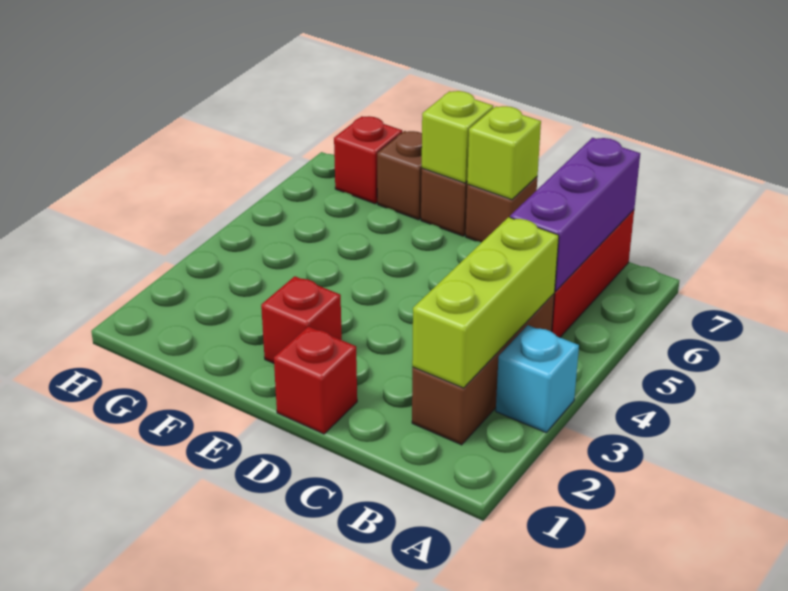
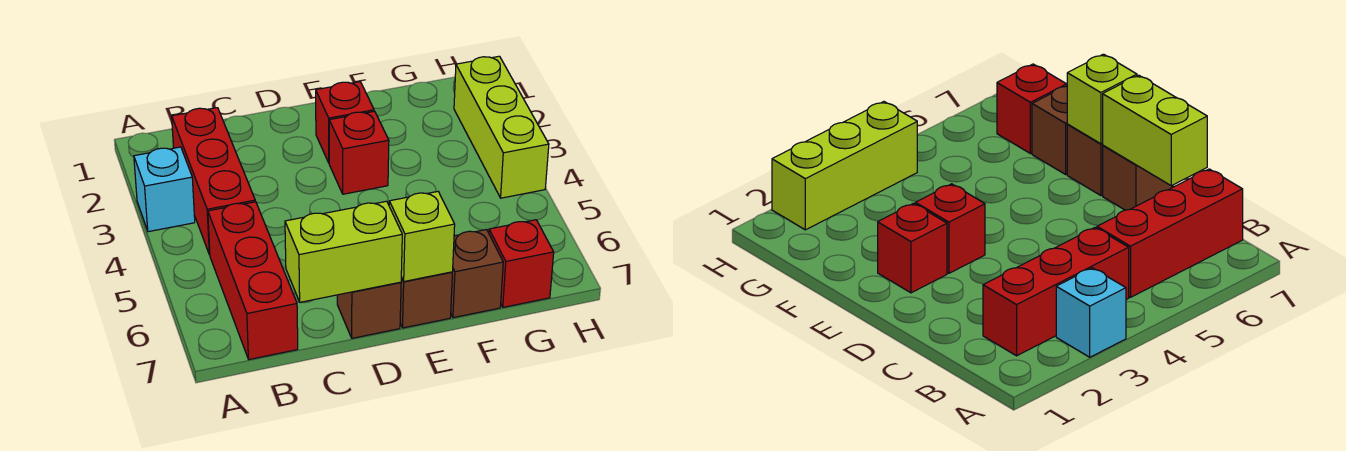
brown 1x3 brick [412,294,554,445] -> red 1x3 brick [172,108,255,255]
lime 1x3 brick [412,217,559,388] -> lime 1x3 brick moved to [454,56,549,198]
purple 1x3 brick [510,138,640,291] -> none
red 1x1 brick [274,326,357,434] -> red 1x1 brick moved to [329,111,389,194]
lime 1x1 brick [467,106,541,200] -> lime 1x2 brick [285,201,402,302]

